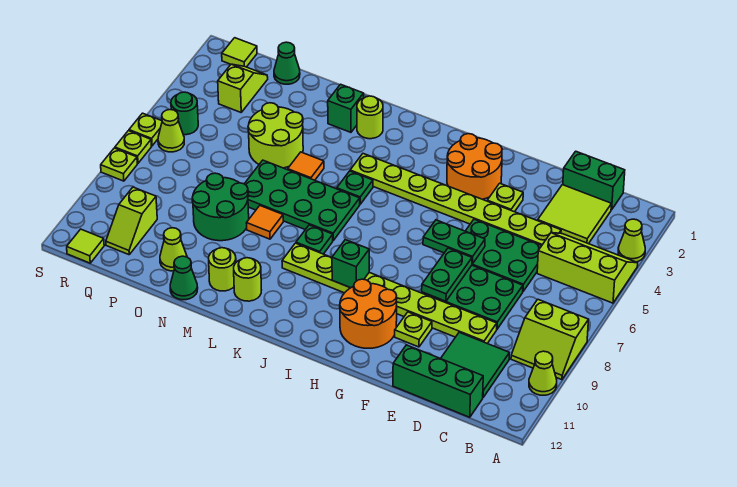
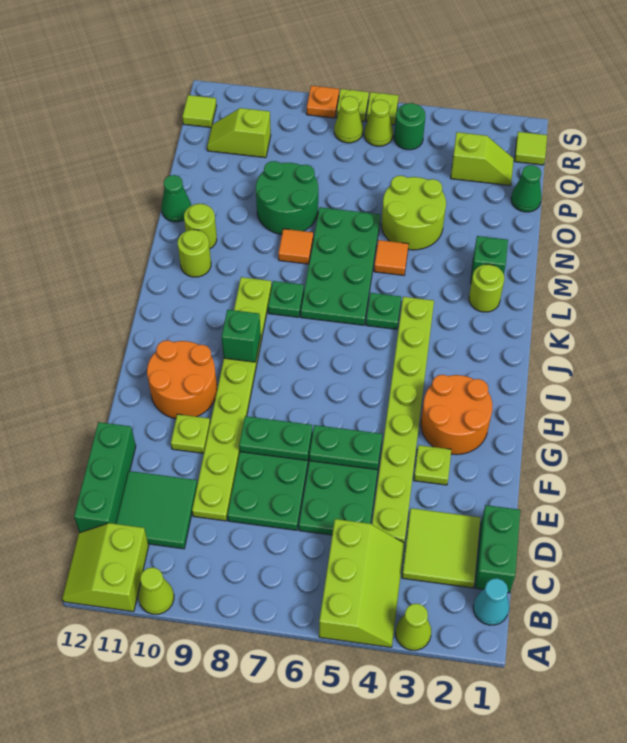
lime 2x2 slope [511,299,588,380] -> lime 2x2 slope moved to [62,523,149,612]
none -> cyan 1x1 cone [473,578,509,625]
green 1x2 plate [423,220,485,264] -> green 1x2 plate turned to [309,425,382,470]
lime 1x1 cone [160,228,187,271] -> lime 1x1 cone moved to [334,96,363,143]
lime 1x1 plate [101,148,137,181] -> orange 1x1 plate [307,86,339,118]

